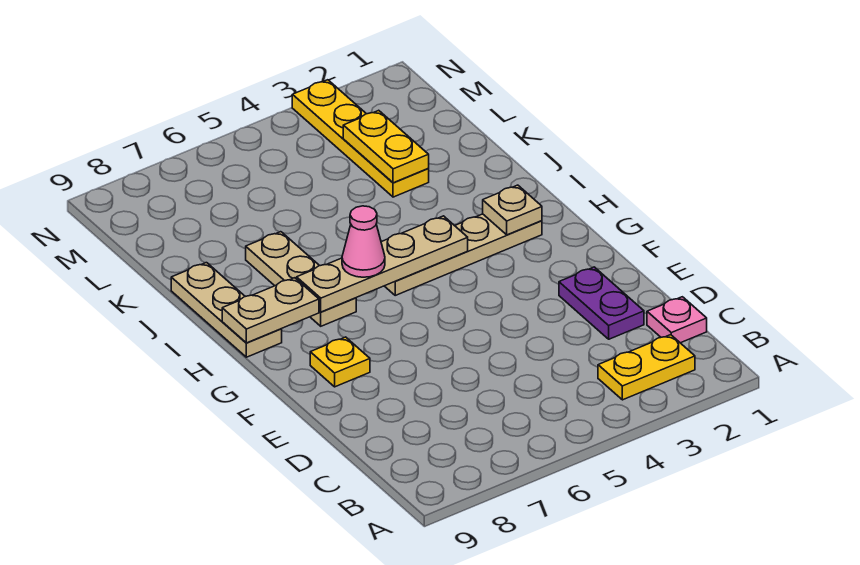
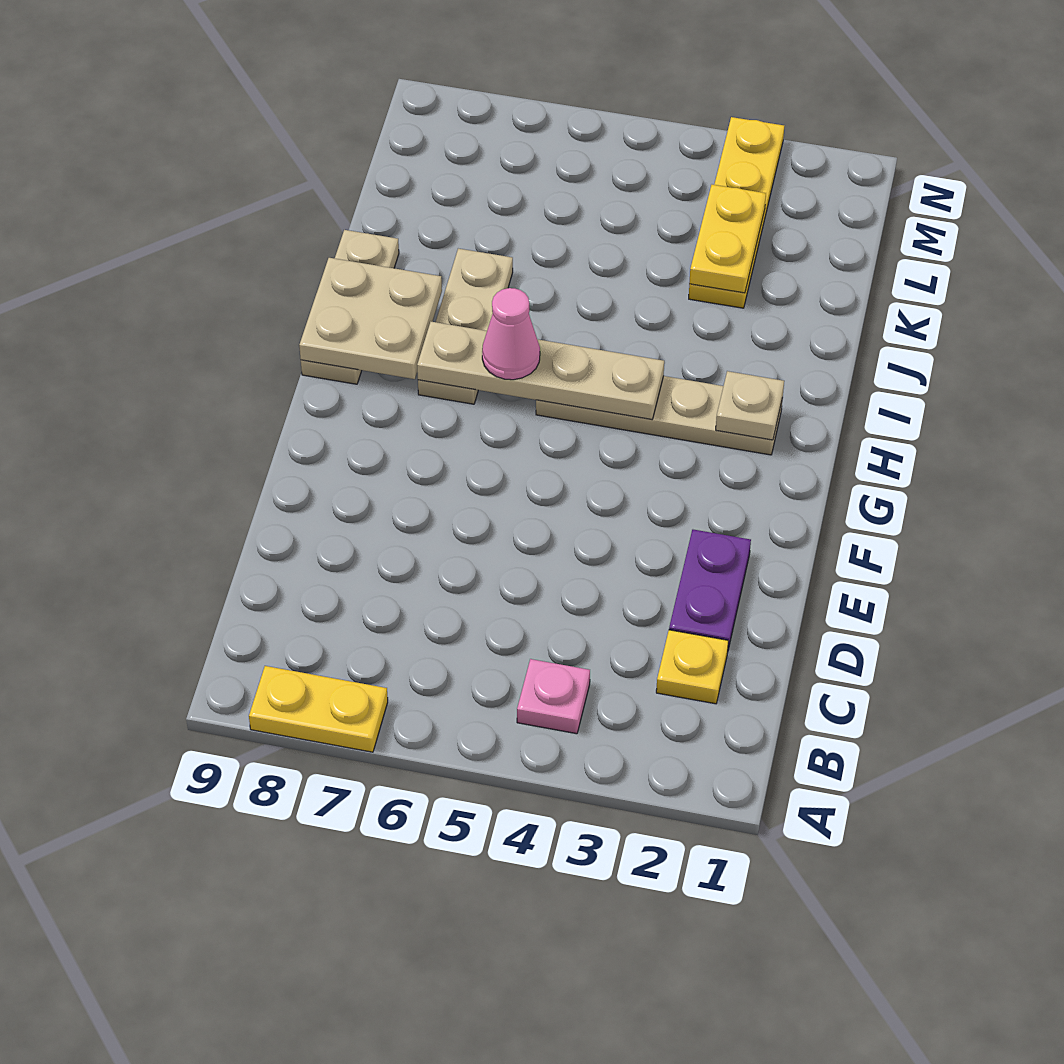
yellow 1x2 plate [598,335,695,400] -> yellow 1x2 plate moved to [249,666,388,752]
pink 1x1 plate [647,297,707,343] -> pink 1x1 plate moved to [517,659,590,734]
yellow 1x1 plate [310,337,370,387] -> yellow 1x1 plate moved to [656,630,728,704]
tan 1x2 plate [222,278,319,343] -> tan 2x2 plate [299,258,442,379]

